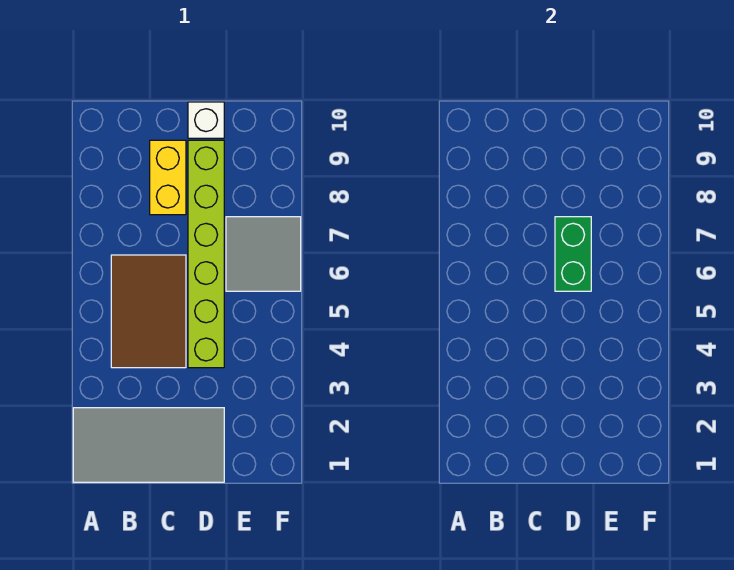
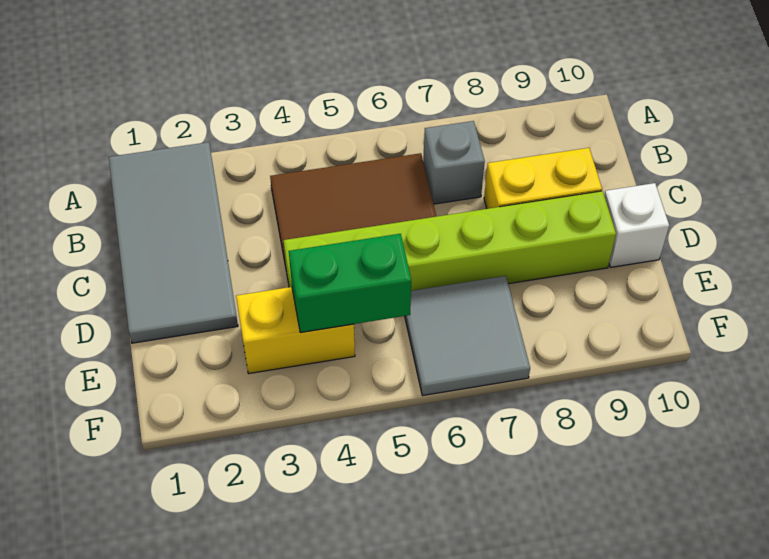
none -> grey 1x1 brick [423,121,485,204]
green 1x2 brick [555,217,591,291] -> green 1x2 brick moved to [289,234,411,332]
none -> yellow 1x2 brick [236,287,355,374]

